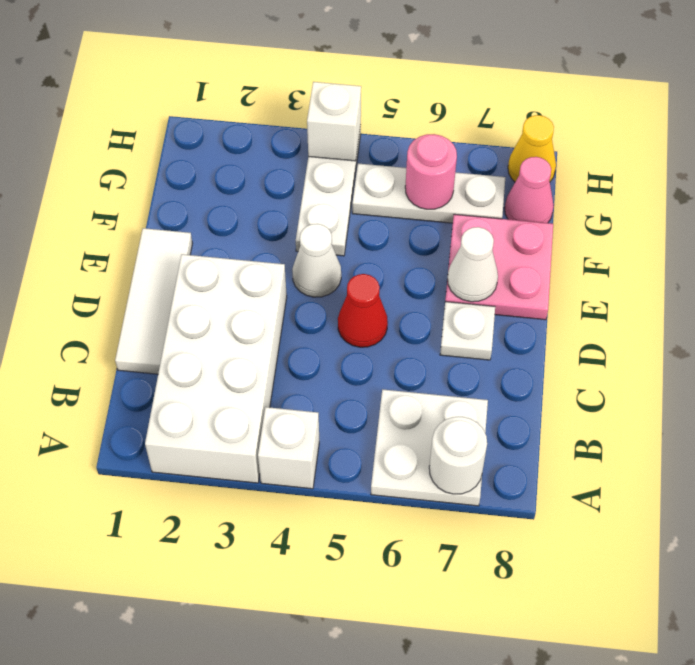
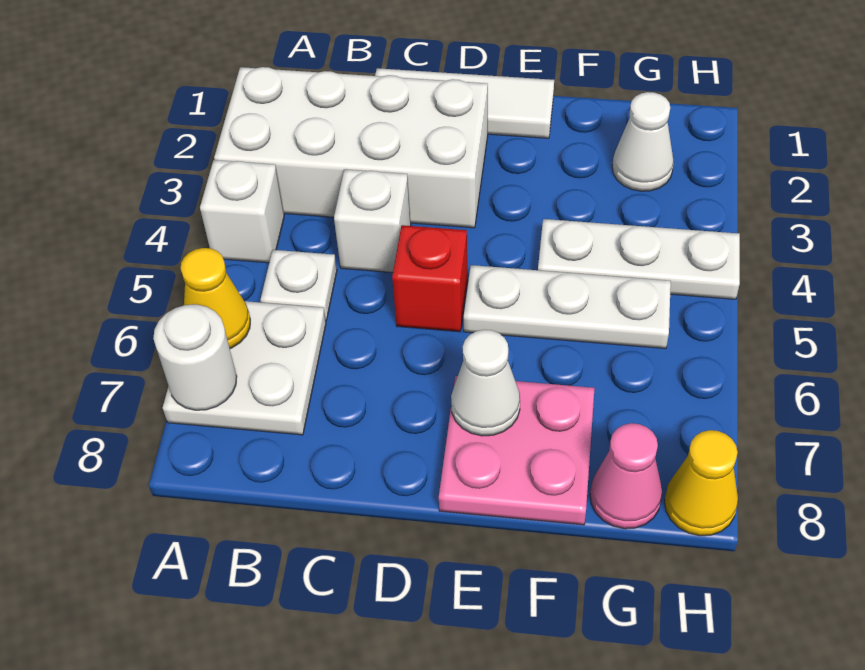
none -> yellow 1x1 cone [181,248,250,349]
red 1x1 cone [338,274,388,347] -> red 1x1 brick [392,225,468,332]
white 1x1 plate [440,302,495,360] -> white 1x1 plate moved to [260,250,337,320]
white 1x1 cone [292,224,341,297] -> white 1x1 cone moved to [612,92,674,191]
white 1x3 plate [352,164,505,223] -> white 1x3 plate turned to [464,265,671,349]
pink 1x1 round brick [405,134,457,209] -> none
white 1x1 brick [307,82,361,161] -> white 1x1 brick moved to [334,169,411,272]

